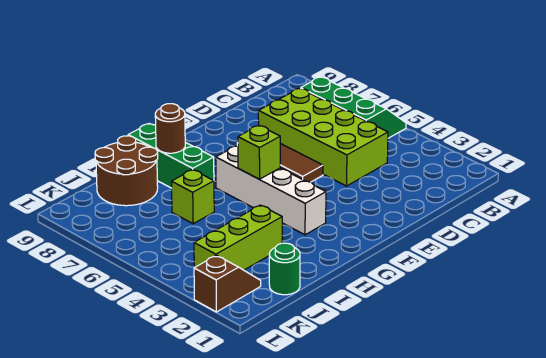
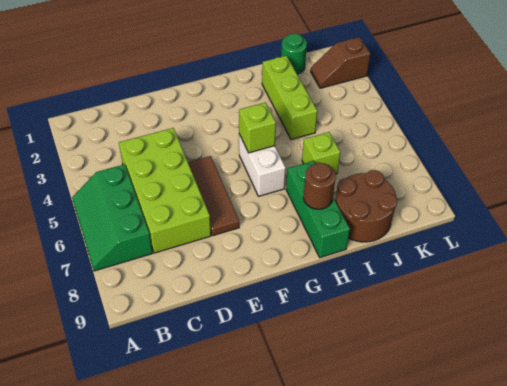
white 1x4 brick [216,146,326,235] -> white 1x2 brick [239,134,286,196]
lime 1x3 brick [194,205,282,270] -> lime 1x3 brick turned to [262,56,317,140]

